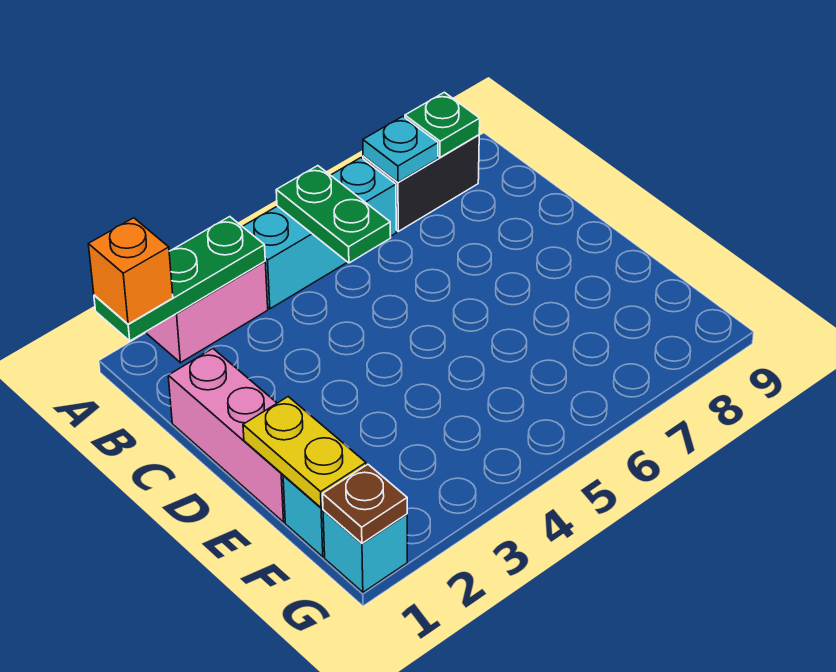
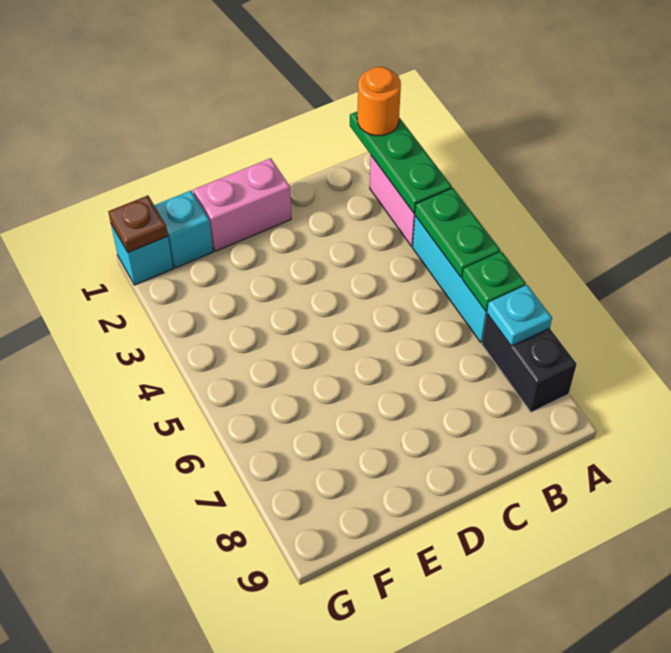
orange 1x1 brick [88,218,173,324] -> orange 1x1 round brick [357,67,401,136]
green 1x2 plate [276,166,391,263] -> green 1x2 plate turned to [415,188,500,277]
green 1x1 plate [405,92,480,157] -> green 1x1 plate moved to [462,251,526,311]
pink 1x3 brick [168,349,285,522] -> pink 1x2 brick [193,158,291,251]
yellow 1x2 plate [243,397,366,508] -> none

